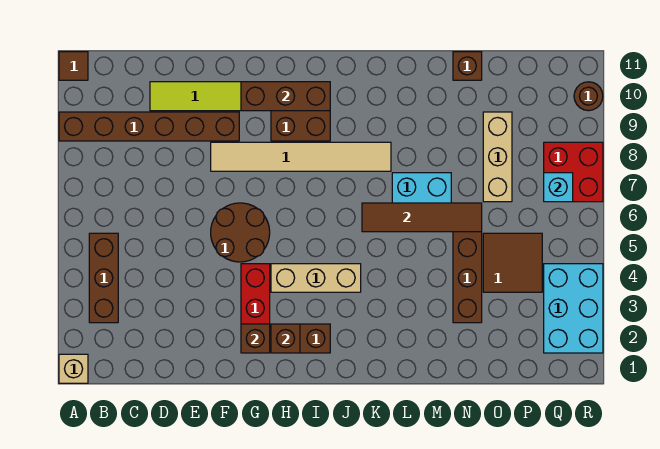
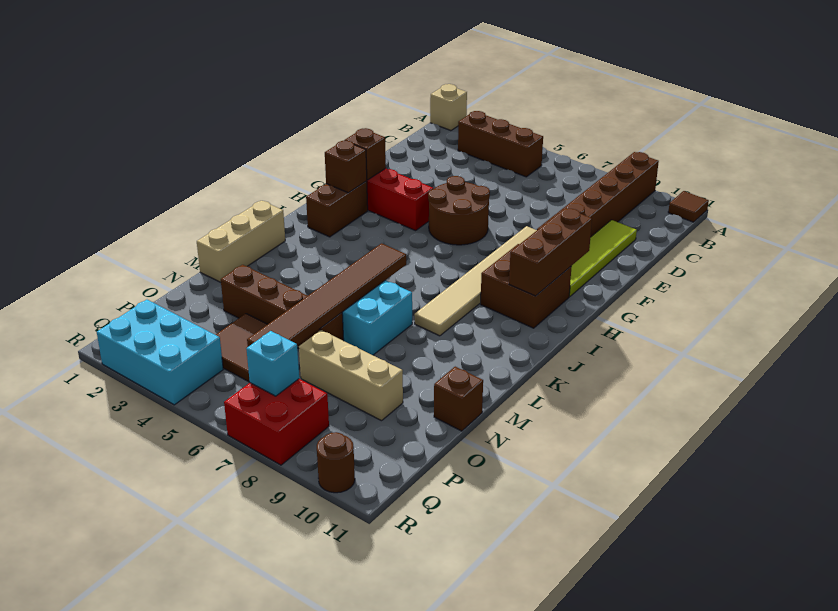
tan 1x3 brick [271,264,361,292] -> tan 1x3 brick moved to [197,201,285,282]
brown 1x4 tile [362,203,482,232] -> brown 1x6 tile [247,243,406,347]

